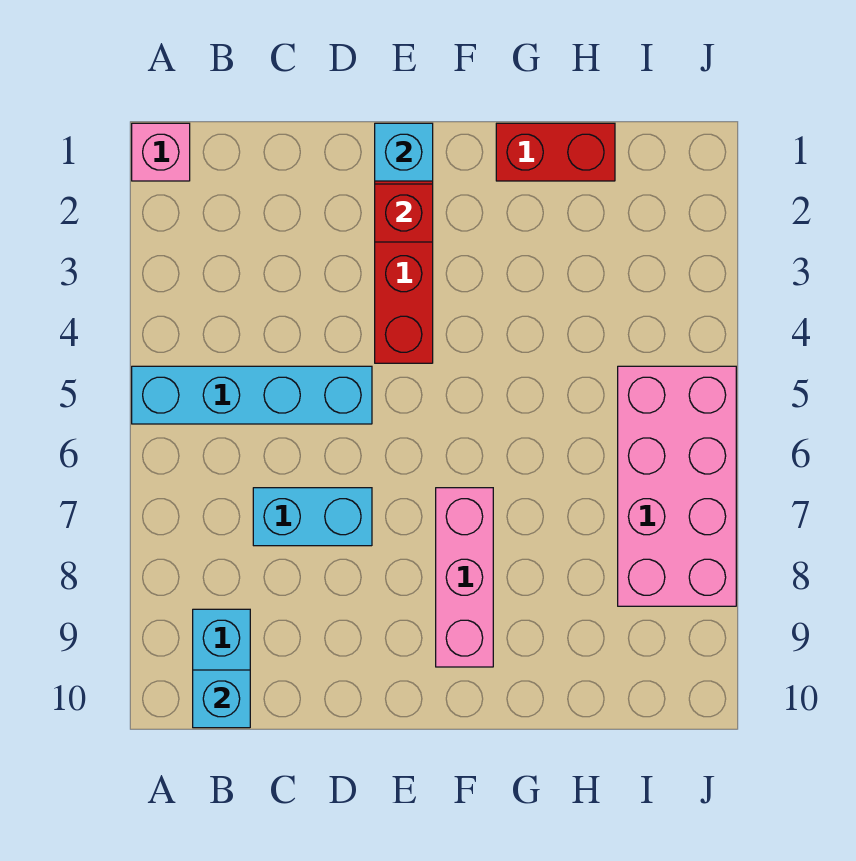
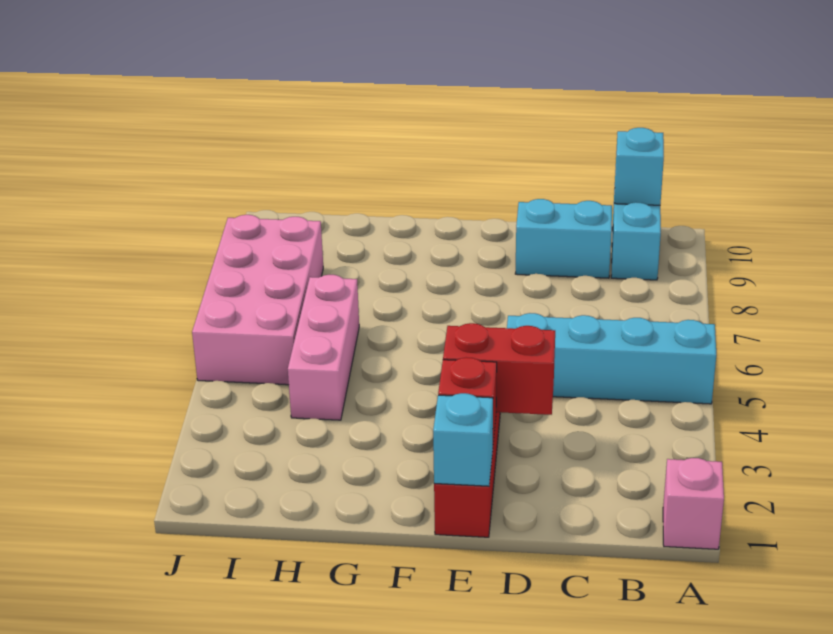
cyan 1x2 brick [253,488,372,546] -> cyan 1x2 brick moved to [515,199,612,278]
pink 1x3 brick [436,488,493,667] -> pink 1x3 brick moved to [288,275,359,420]
red 1x2 brick [496,123,615,181] -> red 1x2 brick moved to [443,323,555,415]

